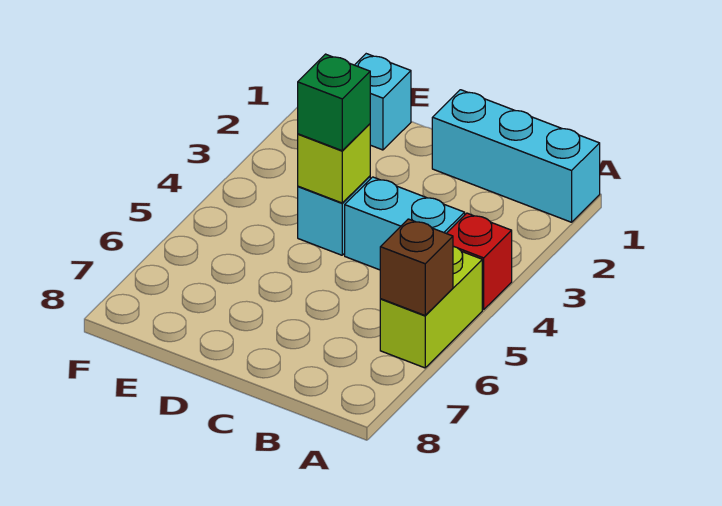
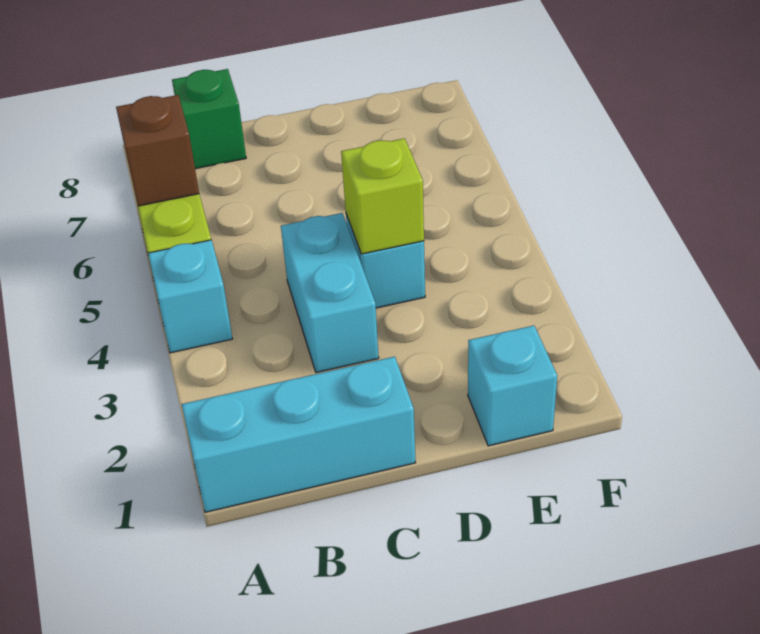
red 1x1 brick [447,213,512,310] -> cyan 1x1 brick [148,240,232,353]
cyan 1x2 brick [345,177,465,270] -> cyan 1x2 brick turned to [281,213,379,372]
green 1x1 brick [298,54,370,151] -> green 1x1 brick moved to [172,69,246,169]

